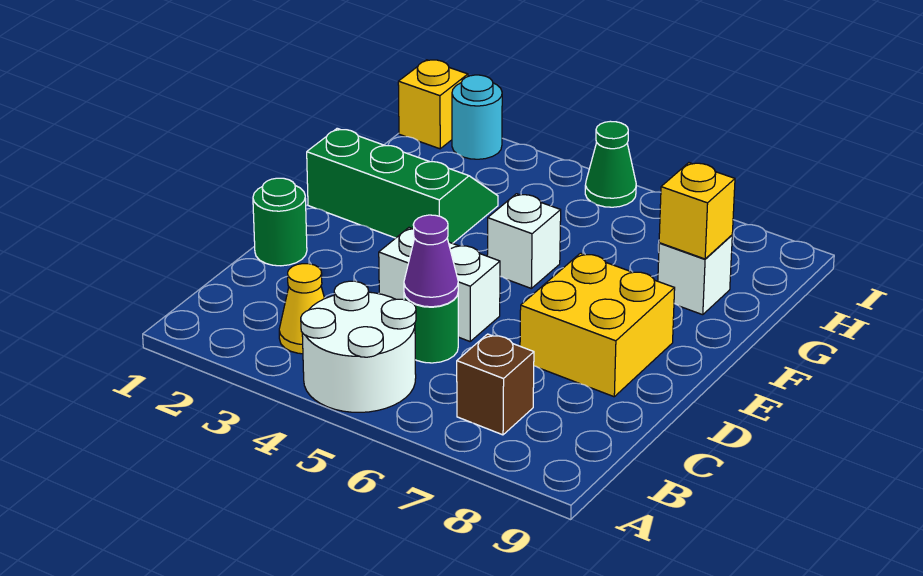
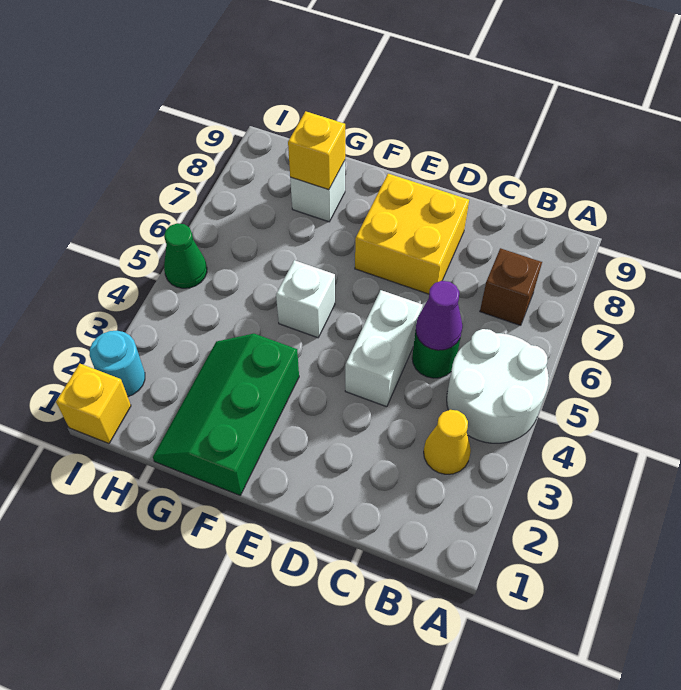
green 1x1 round brick [253,178,307,266] -> none

